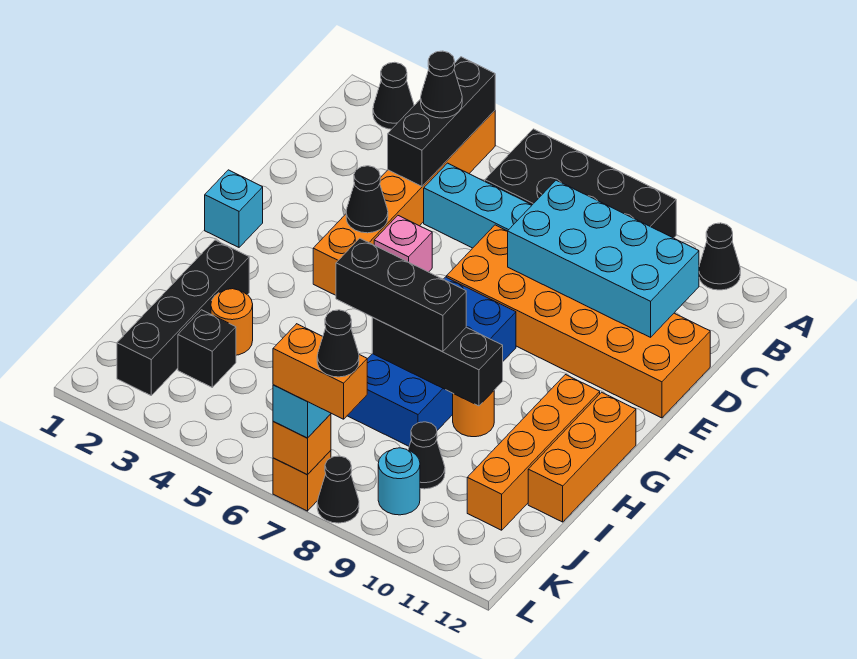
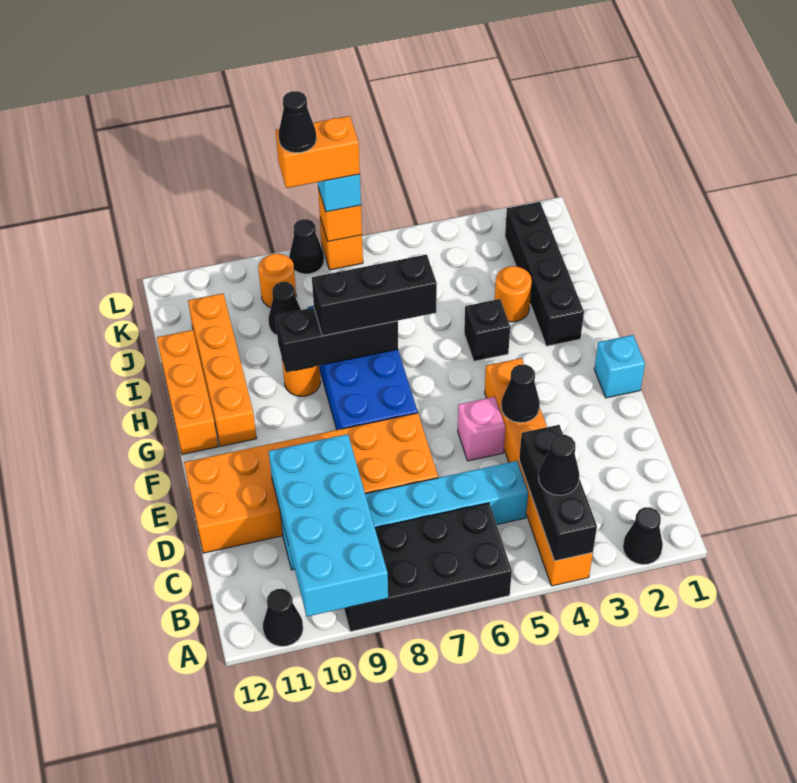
cyan 2x4 brick [508,180,699,337] -> cyan 2x4 brick turned to [269,434,388,616]
black 1x1 brick [178,310,236,387] -> black 1x1 brick moved to [464,299,510,361]
cyan 1x1 round brick [378,448,420,515] -> orange 1x1 round brick [258,254,296,308]

